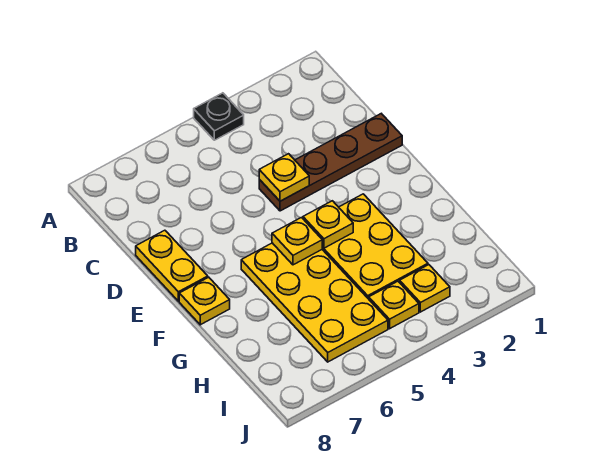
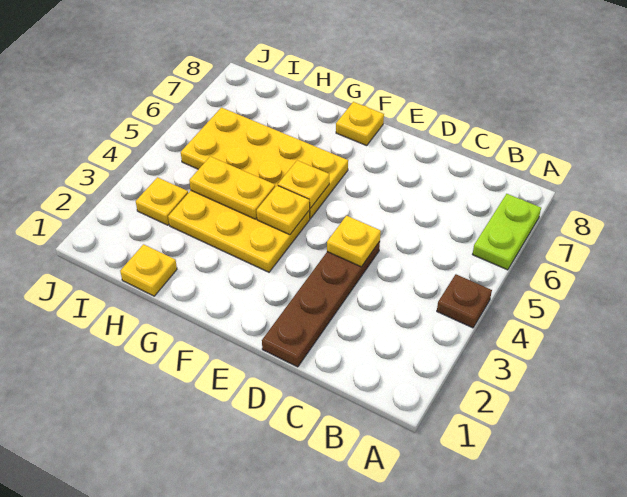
black 1x1 plate [194,93,244,140] -> brown 1x1 plate [437,274,492,328]
none -> lime 1x2 plate [472,194,541,270]
yellow 1x2 plate [136,230,208,301] -> yellow 1x2 plate moved to [189,156,275,219]
yellow 1x1 plate [369,281,419,329] -> yellow 1x1 plate moved to [120,244,177,296]

